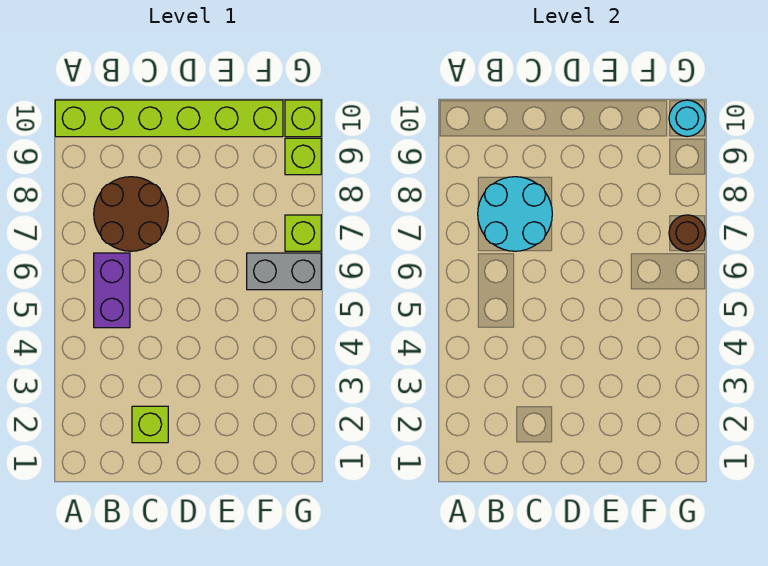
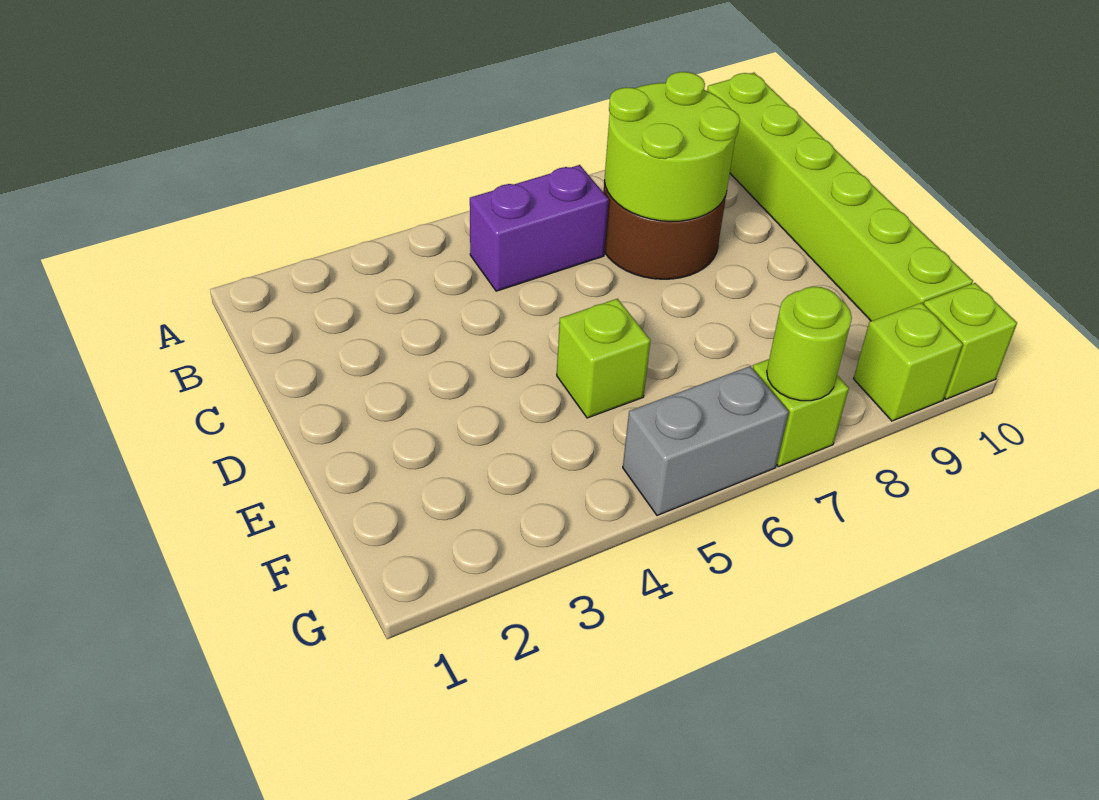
cyan 2x2 round brick [478,177,552,251] -> lime 2x2 round brick [604,72,740,221]
lime 1x1 brick [132,406,168,443] -> lime 1x1 brick moved to [557,299,651,418]
grey 1x2 brick [247,253,321,290] -> grey 1x2 brick turned to [623,366,789,516]
brown 1x1 round brick [669,215,705,251] -> lime 1x1 round brick [767,287,852,401]
cyan 1x1 round brick [669,100,705,137] -> none

